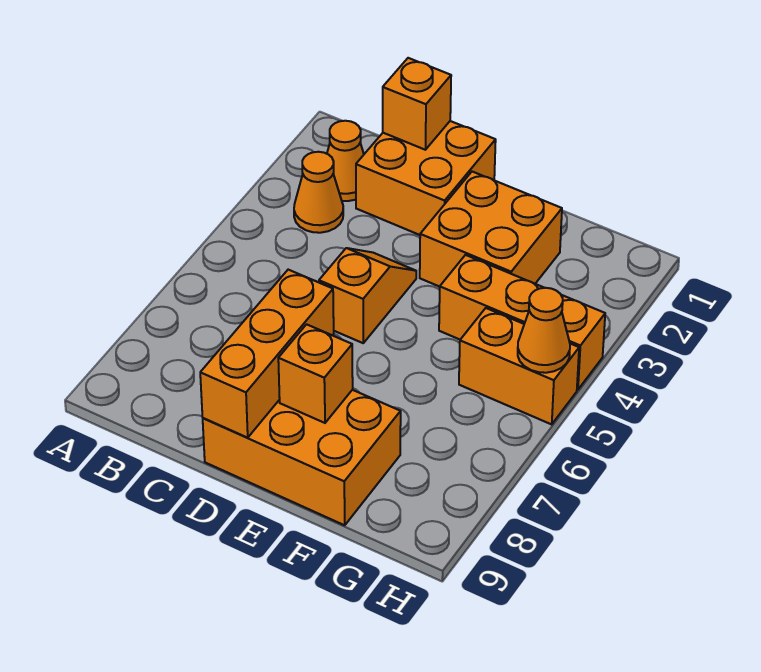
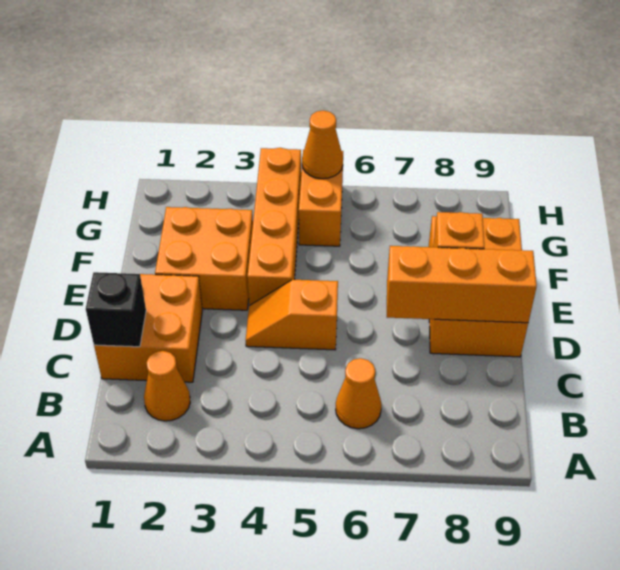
orange 1x1 cone [294,152,343,233] -> orange 1x1 cone moved to [336,358,381,429]
orange 1x1 brick [383,58,451,150] -> black 1x1 brick [86,272,146,347]
orange 1x3 brick [439,255,605,390] -> orange 1x4 brick [247,148,301,306]

